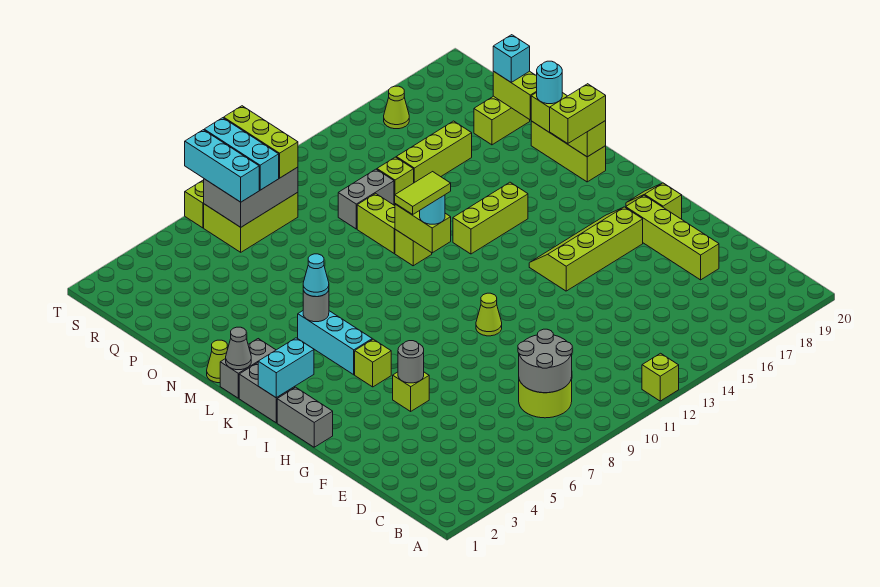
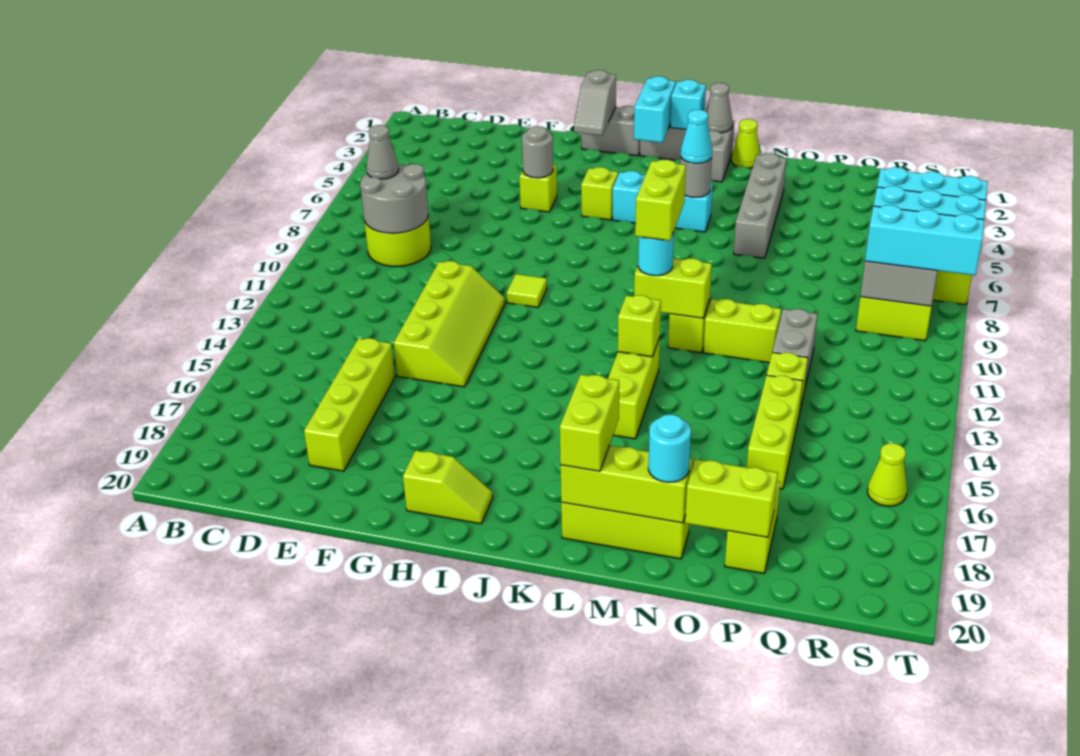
lime 1x1 brick [642,353,679,401] -> lime 1x1 brick moved to [618,295,661,357]
none -> grey 1x1 cone [366,125,399,179]
lime 1x4 brick [626,195,719,280] -> lime 1x4 brick turned to [304,338,395,471]
none -> grey 1x2 slope [574,70,616,136]
lime 1x1 cone [476,293,502,336] -> lime 1x1 tile [507,274,547,307]
lime 2x4 slope [529,207,643,291] -> lime 2x4 slope moved to [394,261,505,387]
lime 1x2 tile [395,172,451,214] -> lime 1x2 brick [635,159,686,241]
none -> grey 1x4 brick [734,153,786,258]
cyan 1x1 brick [493,35,530,83] -> cyan 1x1 brick moved to [670,80,706,129]
lime 1x3 brick [224,106,298,178] -> cyan 1x3 brick [865,205,984,275]

